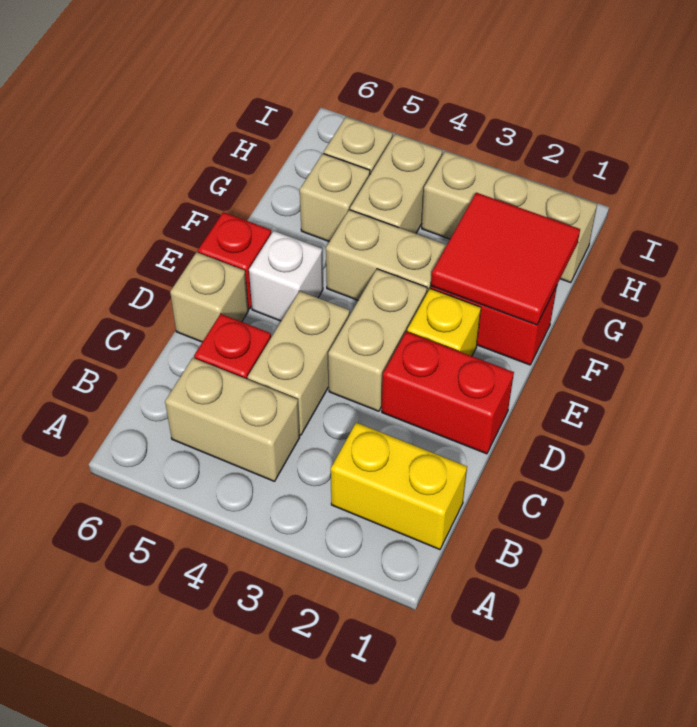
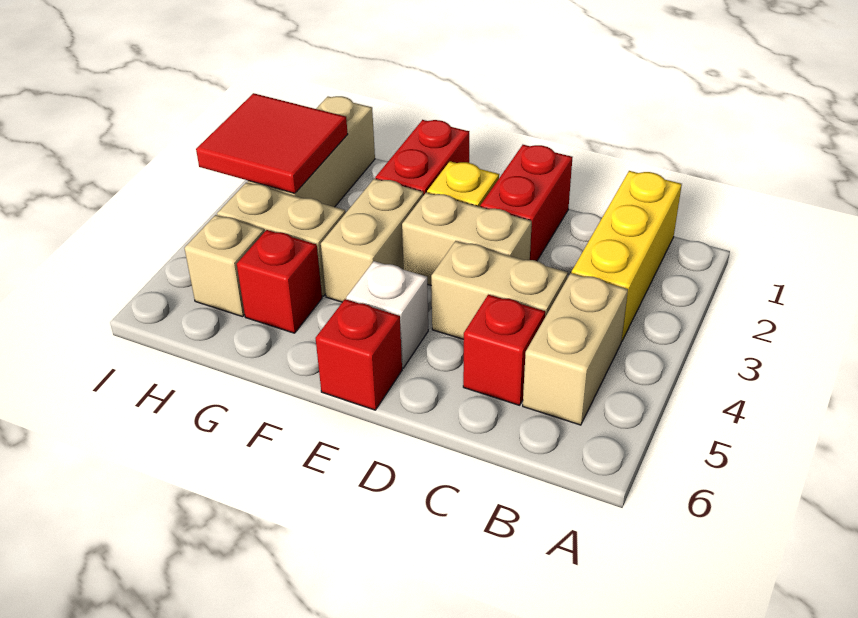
yellow 1x2 brick [331,423,467,550] -> yellow 1x3 brick [571,171,682,342]
tan 1x1 brick [170,252,249,342] -> none
red 2x2 tile [431,193,580,325] -> red 2x2 tile moved to [196,93,348,193]
tan 1x1 brick [300,153,370,242] -> red 1x1 brick [237,230,322,333]

